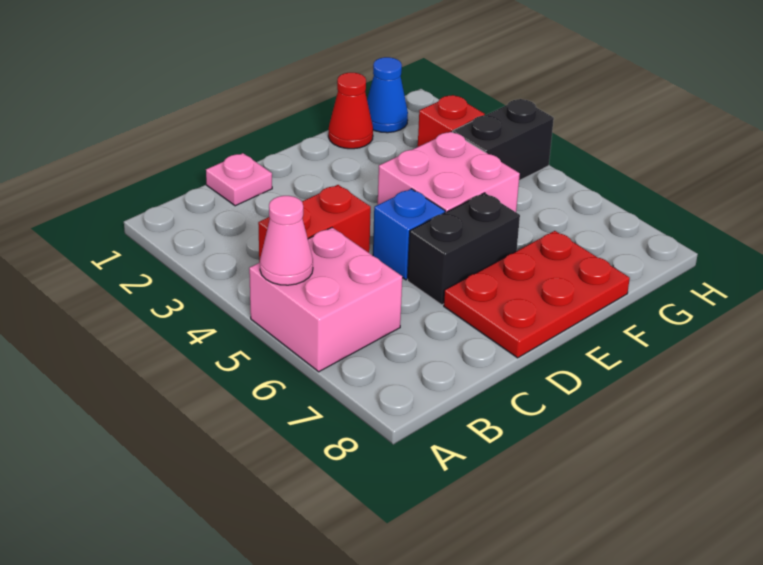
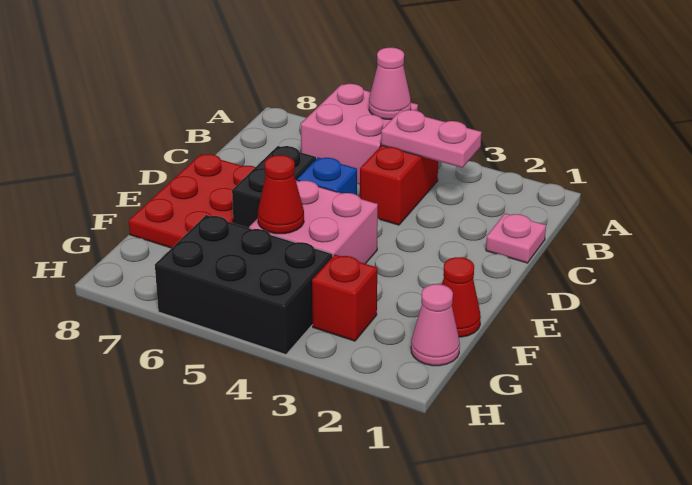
none -> pink 1x2 plate [381,110,482,168]
none -> red 1x1 cone [258,155,304,234]
blue 1x1 cone [367,57,408,133] -> pink 1x1 cone [411,284,460,366]
black 1x2 brick [453,99,554,181] -> black 2x3 brick [155,215,333,355]

